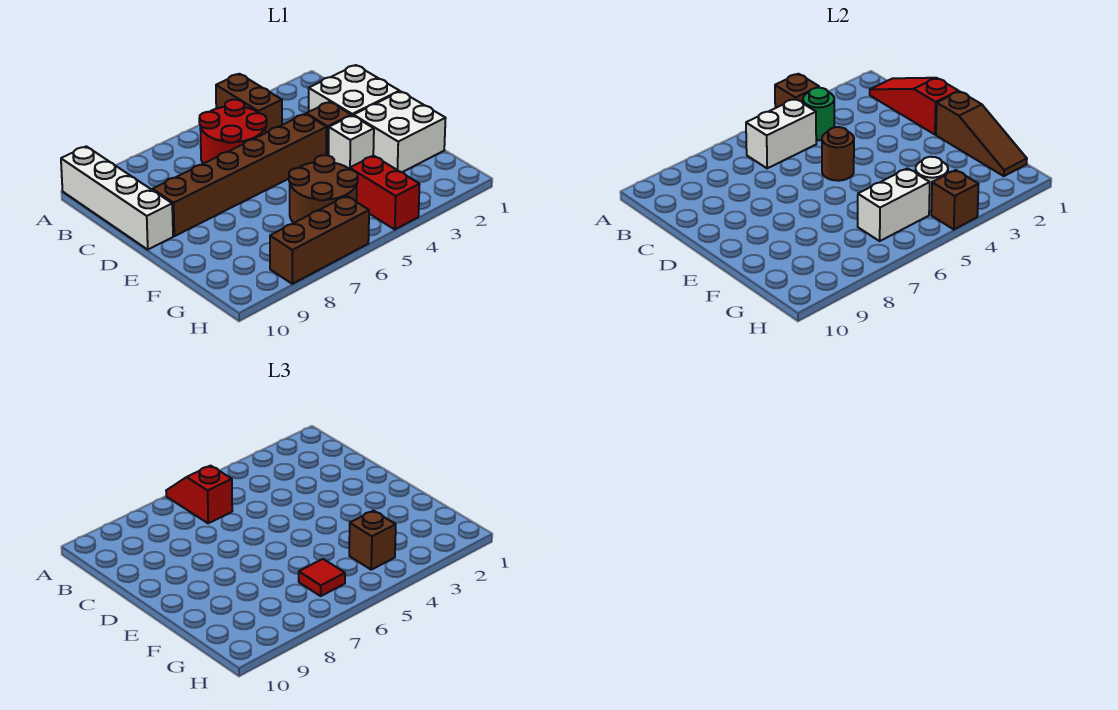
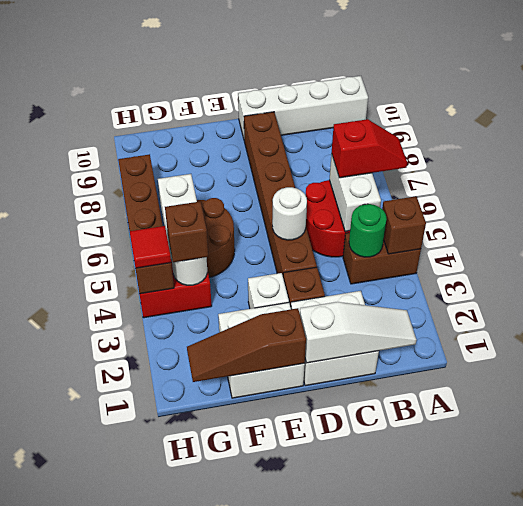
red 1x3 slope [870,78,959,134] -> white 1x3 slope [300,302,417,363]
brown 1x1 round brick [822,127,854,181] -> white 1x1 round brick [272,187,307,240]
red 1x1 tile [299,559,345,596] -> red 1x1 tile moved to [130,226,171,268]

